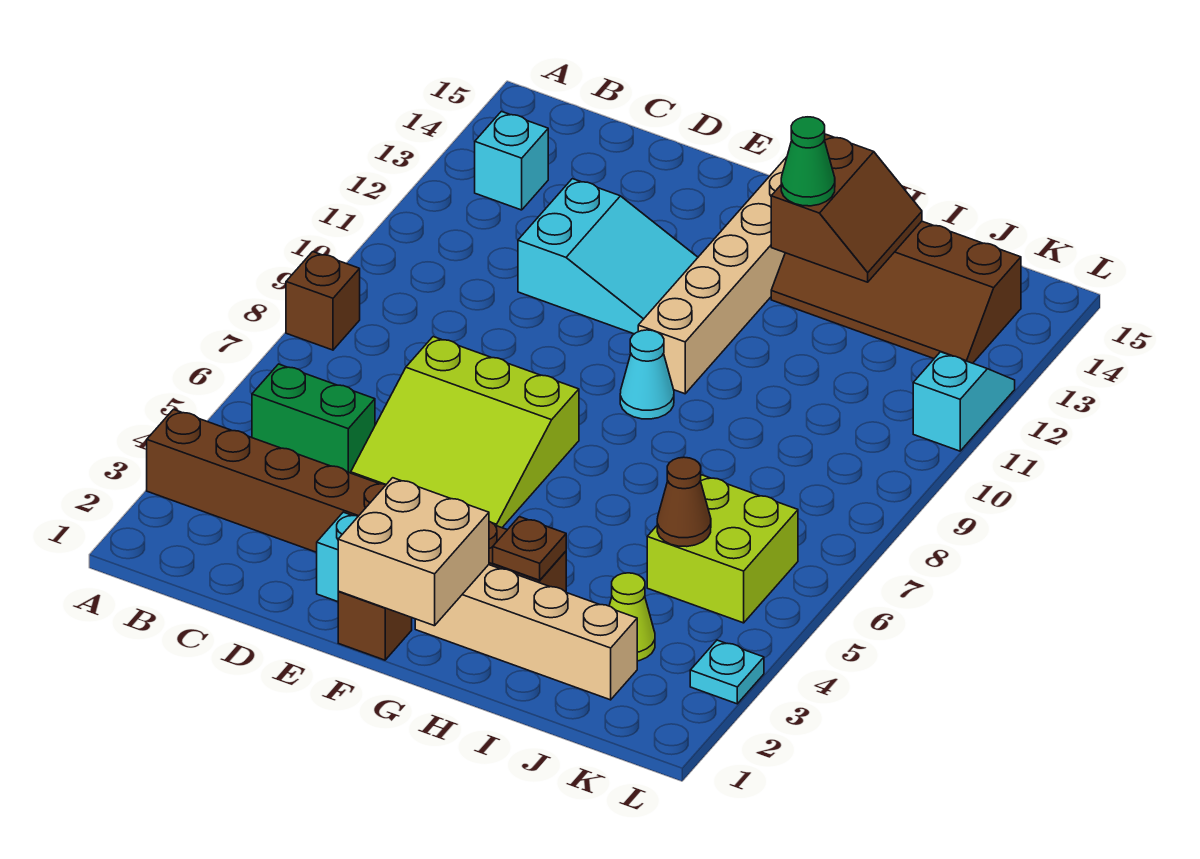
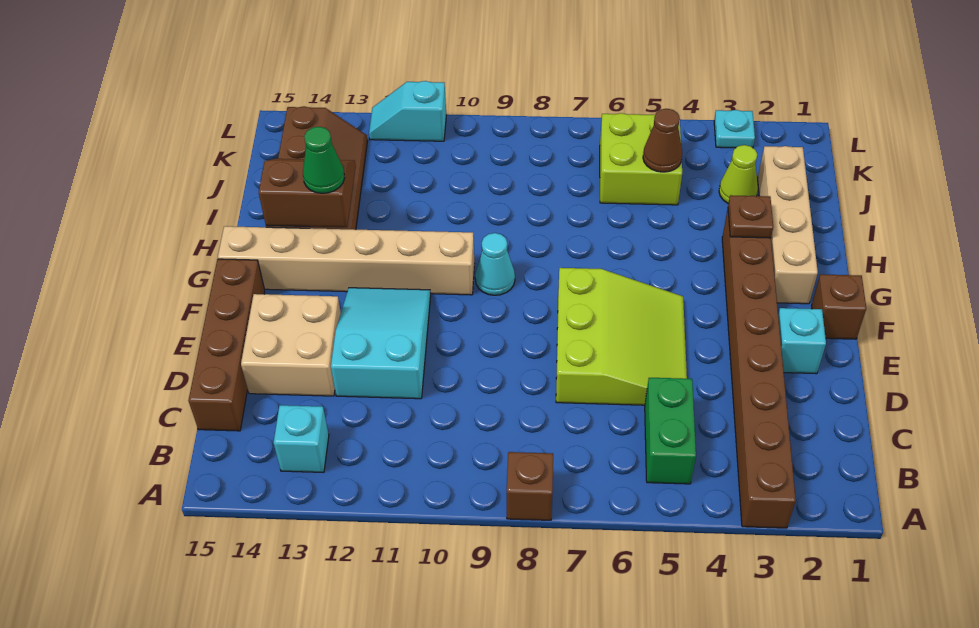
none -> brown 1x4 brick [188,259,265,431]
tan 2x2 brick [338,478,489,626] -> tan 2x2 brick moved to [241,294,341,396]

